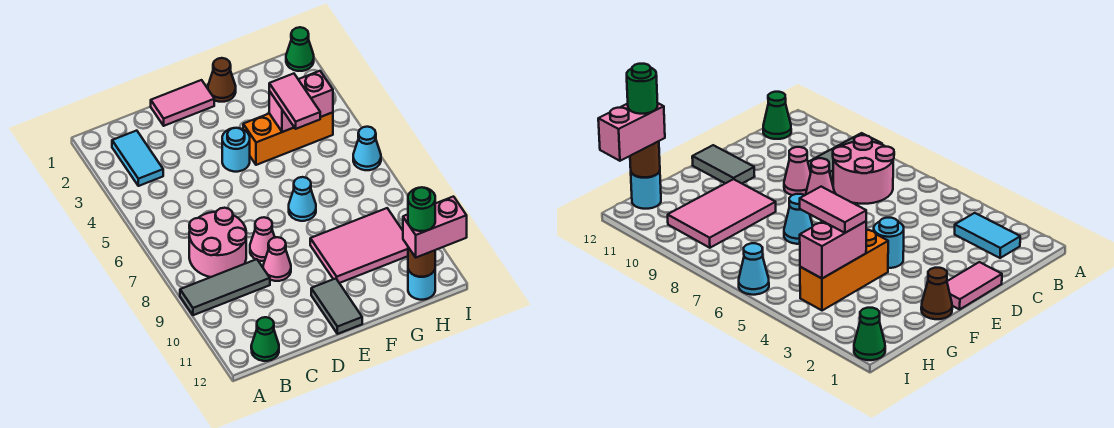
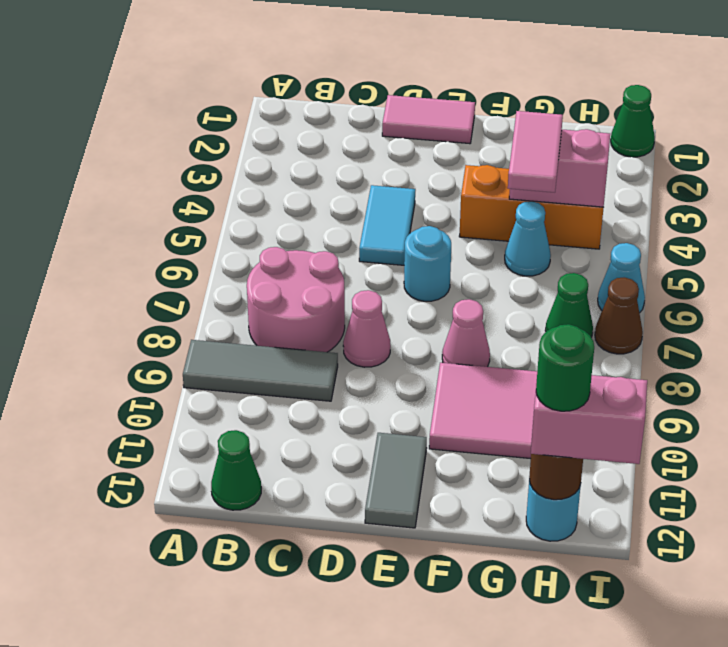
cyan 1x2 tile [112,131,163,186] -> cyan 1x2 tile moved to [359,185,415,265]
pink 1x1 cone [263,237,291,281] -> pink 1x1 cone moved to [442,299,490,367]
cyan 1x1 round brick [222,128,250,172] -> cyan 1x1 round brick moved to [404,226,451,301]
brown 1x1 cone [208,58,236,102] -> brown 1x1 cone moved to [595,277,643,354]
cyan 1x1 cone [289,177,316,221] -> cyan 1x1 cone moved to [505,201,551,276]
none -> green 1x1 cone [545,273,593,337]

